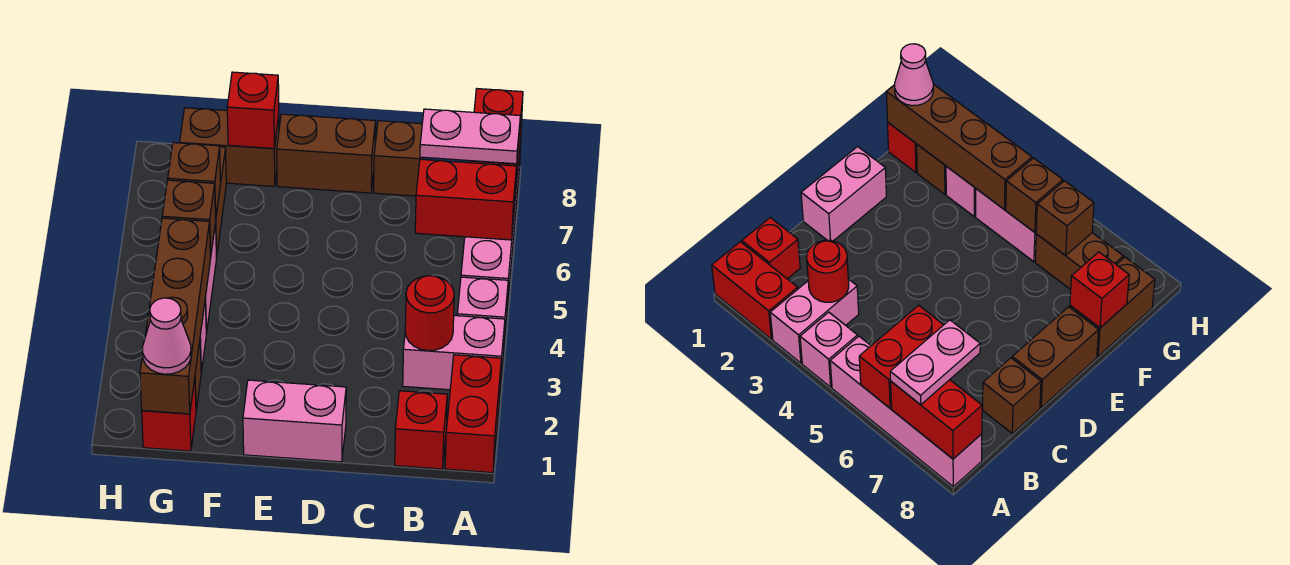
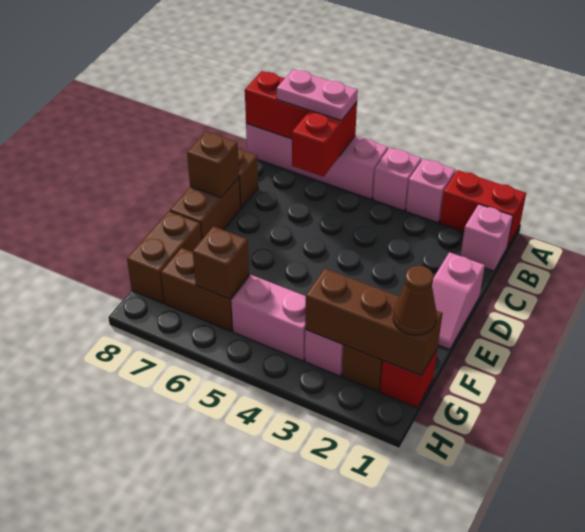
pink 1x2 brick [403,316,505,390] -> pink 1x1 brick [406,159,456,223]
pink 1x2 plate [420,109,520,164] -> pink 1x2 plate turned to [277,69,358,121]
red 1x1 brick [395,391,447,469] -> pink 1x1 brick [461,204,513,271]
red 1x1 round brick [405,276,454,351] -> none
pink 1x2 brick [243,380,346,462] -> pink 1x2 slope [432,252,485,349]
red 1x1 brick [227,72,279,148] -> none
brown 1x4 brick [140,218,211,414] -> brown 1x3 brick [305,269,443,376]
pink 1x1 cone [142,298,191,374] -> brown 1x1 cone [393,266,437,335]
brown 1x1 brick [162,180,216,257] -> brown 1x1 brick moved to [187,131,239,198]

